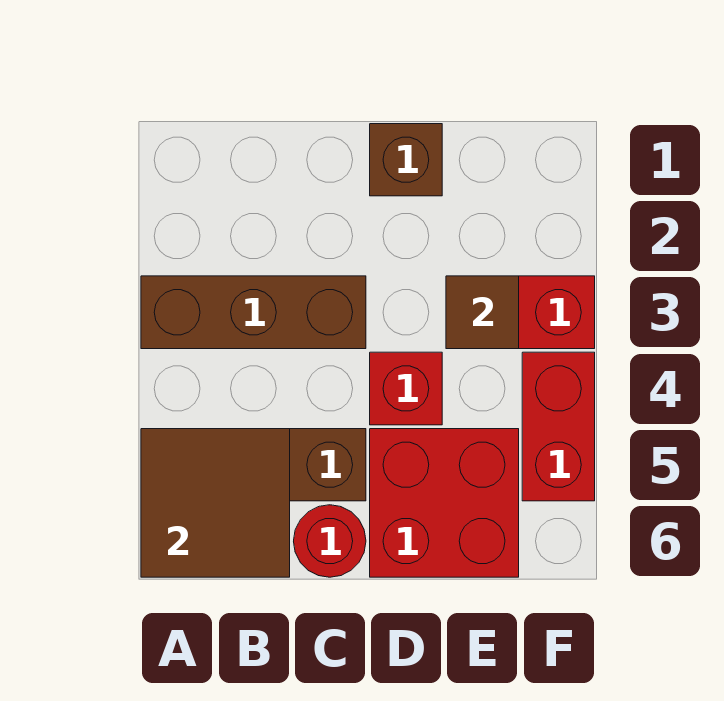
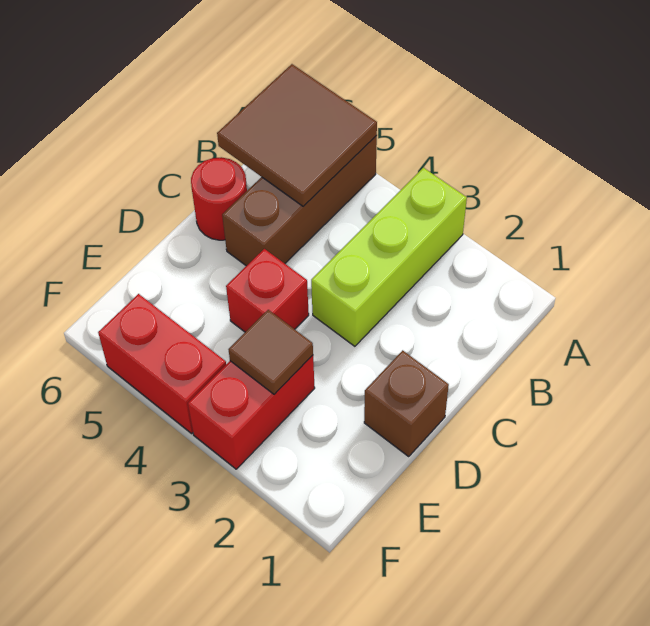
brown 1x3 brick [141,276,366,349] -> lime 1x3 brick [311,168,467,346]
red 2x2 brick [370,429,519,577] -> none

